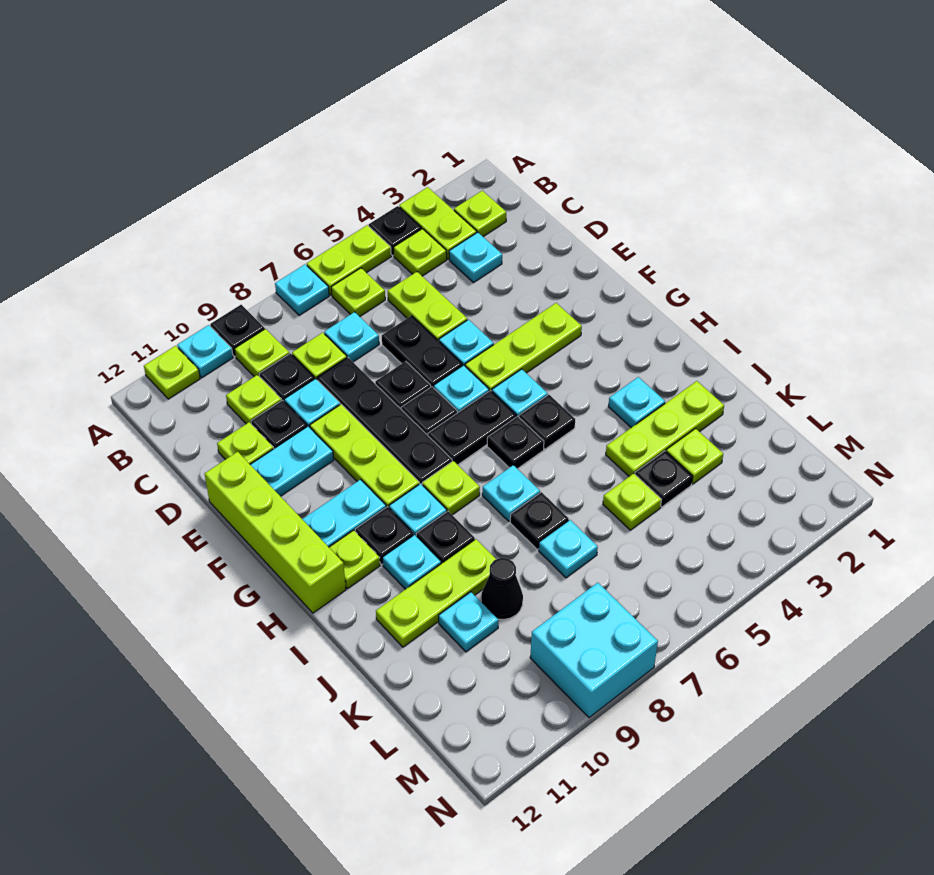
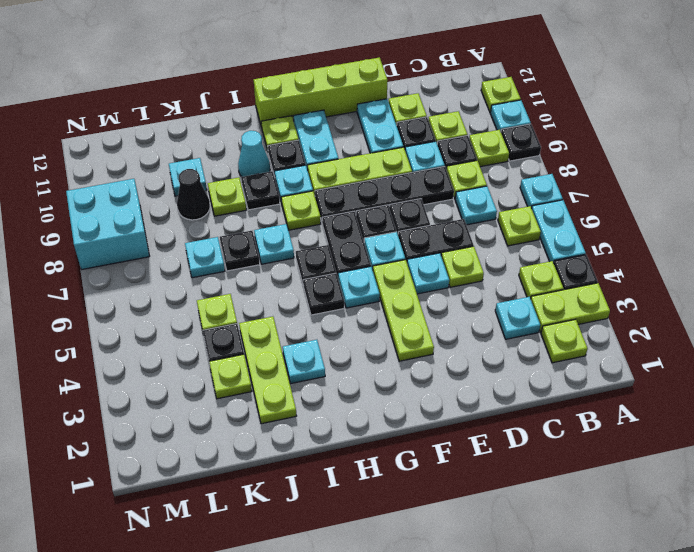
lime 1x2 plate [307,225,391,295] -> cyan 1x2 plate [532,200,586,263]
lime 1x2 plate [388,272,467,341] -> lime 1x1 plate [441,246,484,287]
cyan 1x1 plate [383,535,441,589] -> cyan 1x1 cone [238,131,270,177]
lime 1x3 plate [376,539,496,647] -> lime 1x1 plate [208,177,246,216]

